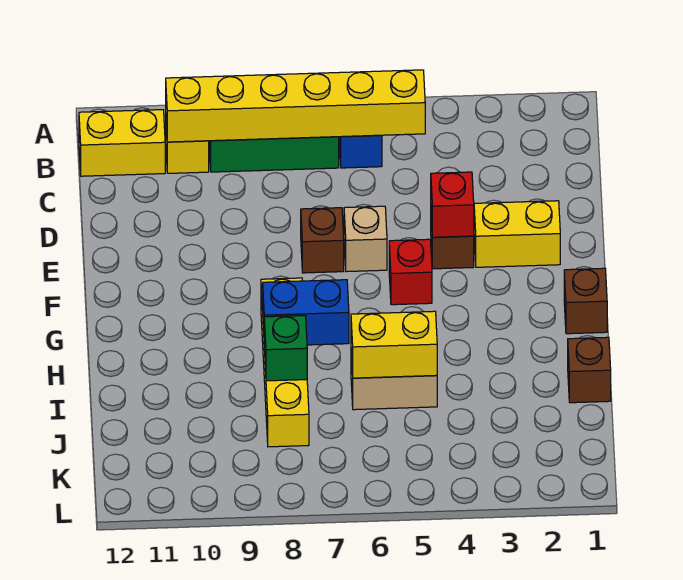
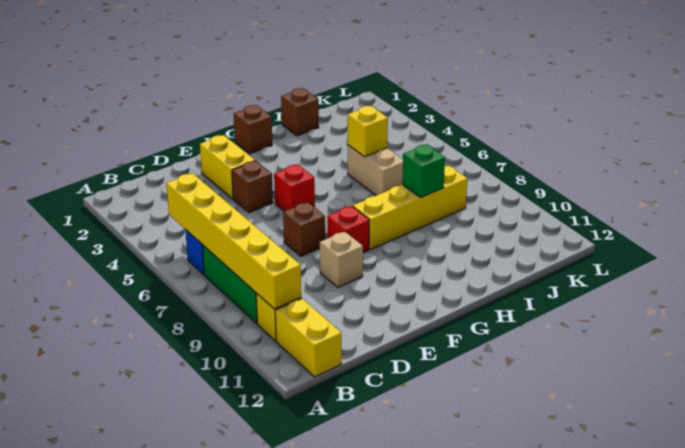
red 1x1 brick [431,172,474,237] -> red 1x1 brick moved to [327,206,369,253]
tan 1x1 brick [344,206,387,272] -> tan 1x1 brick moved to [320,231,363,287]
blue 1x2 brick [263,280,349,345] -> none
yellow 1x2 brick [351,311,437,378] -> yellow 1x1 brick [347,106,388,157]

